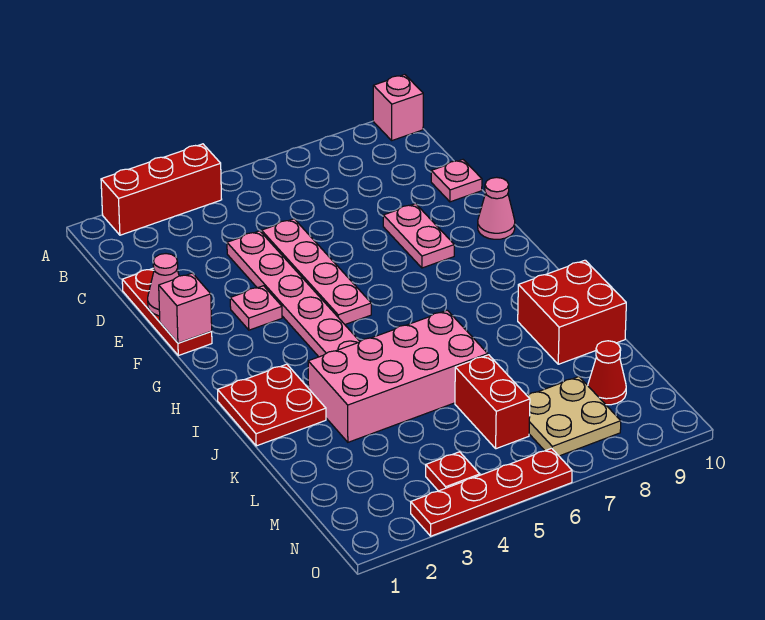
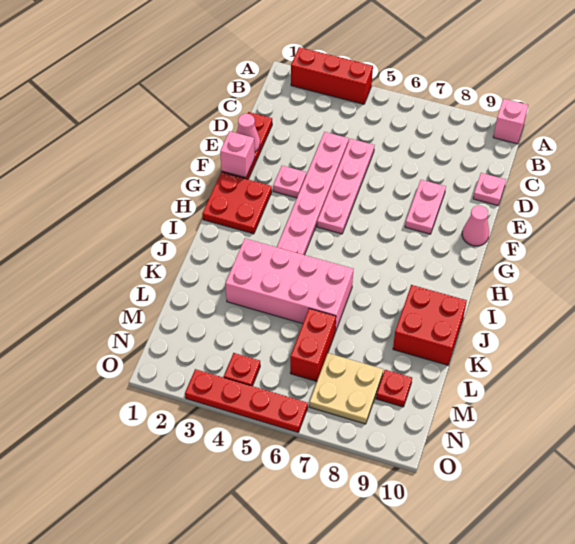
red 2x2 plate [218,364,326,446] -> red 2x2 plate moved to [202,172,272,234]
red 1x1 cone [588,341,626,405] -> red 1x1 plate [376,370,412,407]

